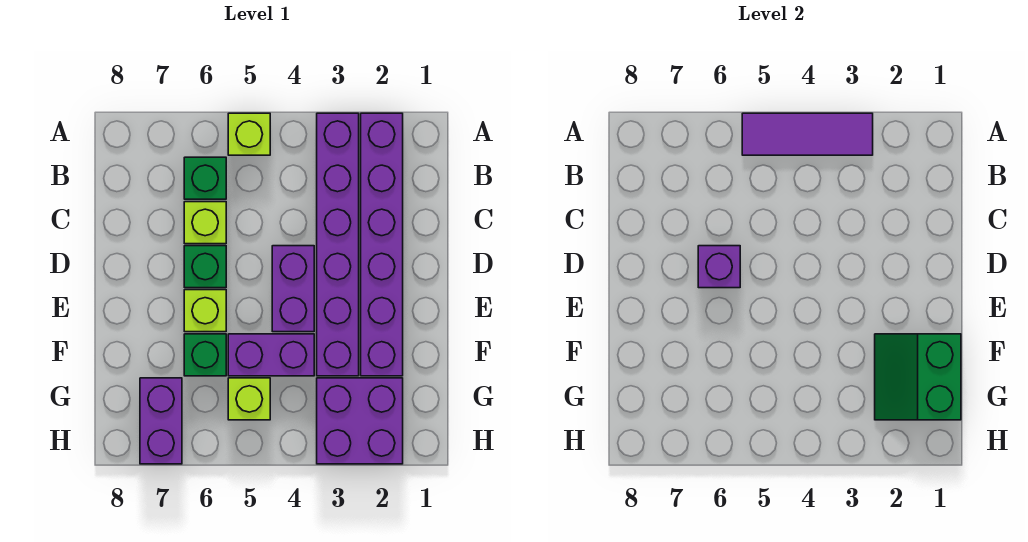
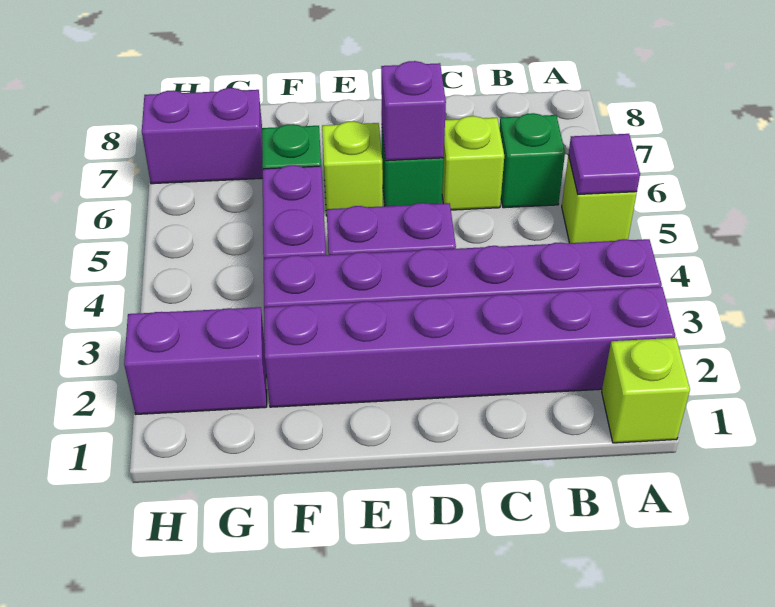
purple 1x3 tile [742,113,873,155] -> purple 1x1 tile [569,134,640,194]
green 2x2 slope [875,334,961,420] -> none
purple 2x2 brick [317,378,403,464] -> purple 1x2 brick [124,307,267,414]
lime 1x1 brick [228,378,270,420] -> lime 1x1 brick moved to [602,338,690,443]

